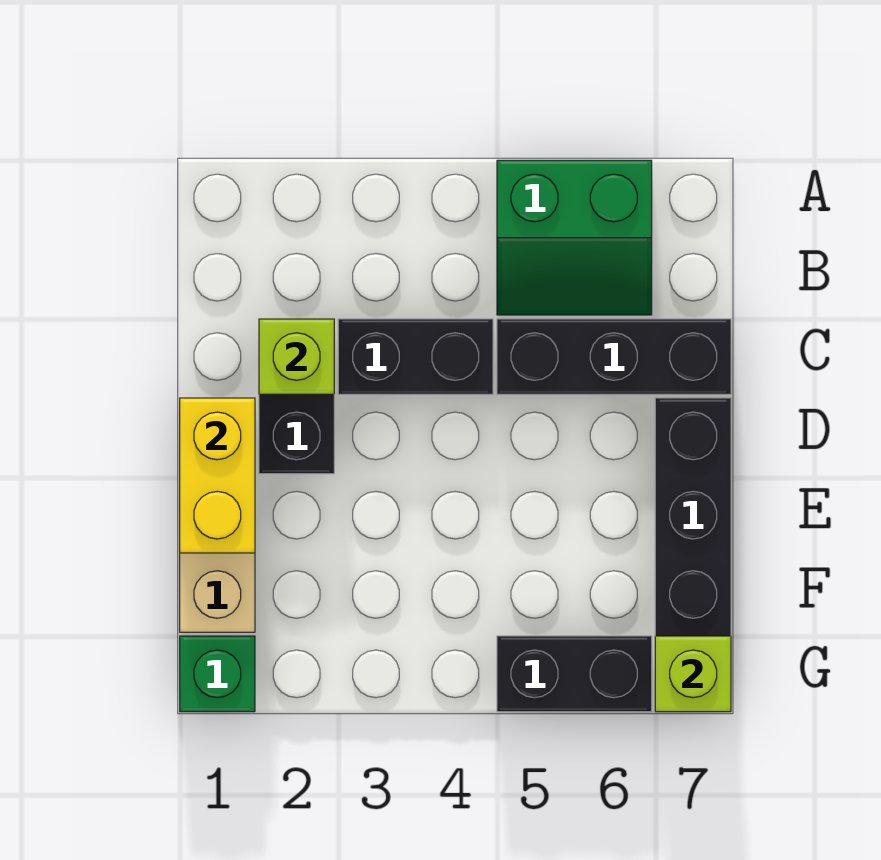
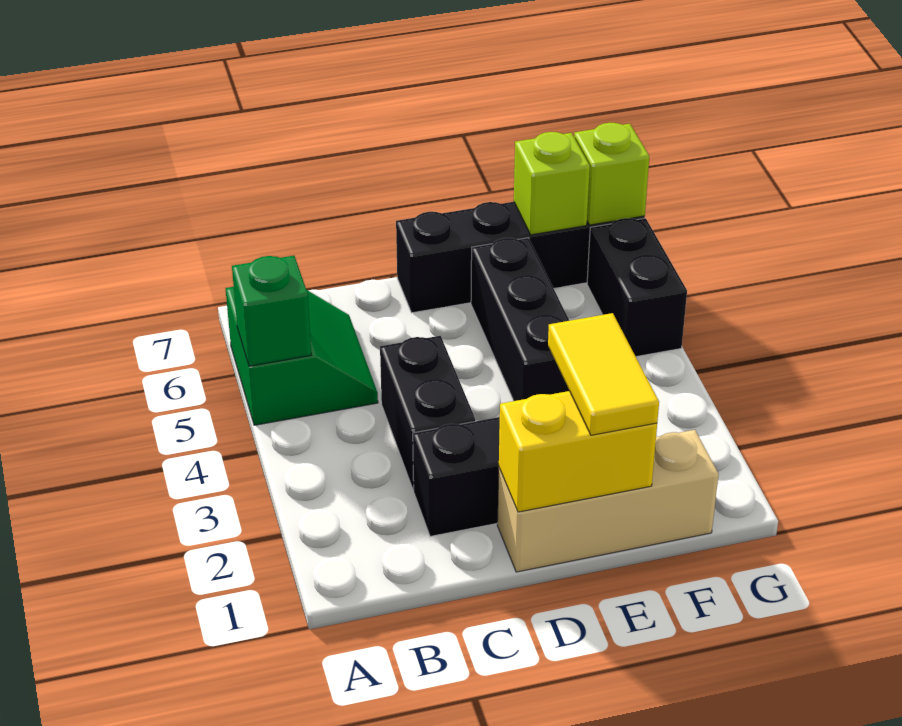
lime 1x1 brick [259,319,334,394] -> lime 1x1 brick moved to [514,132,590,235]
black 1x3 brick [497,319,731,394] -> black 1x3 brick moved to [471,238,569,401]
none -> yellow 1x2 tile [548,313,659,435]
green 1x1 brick [180,636,255,712] -> green 1x1 brick moved to [232,256,311,366]

